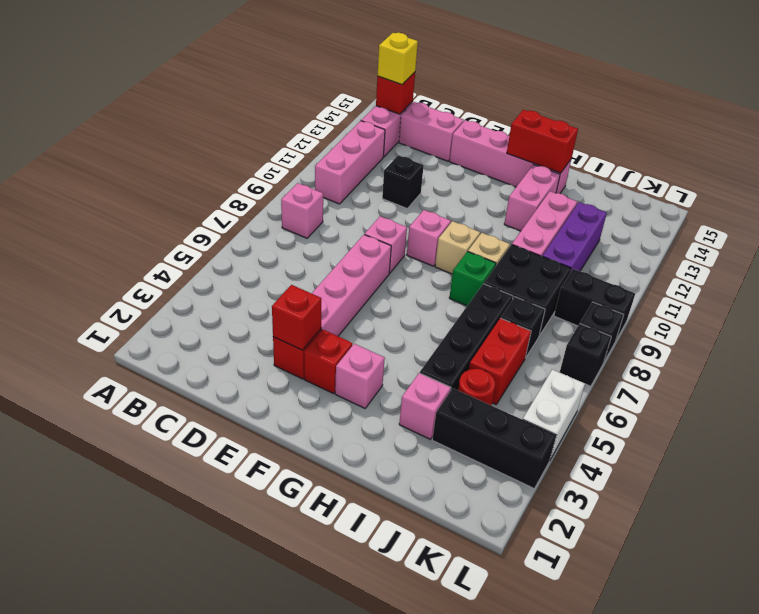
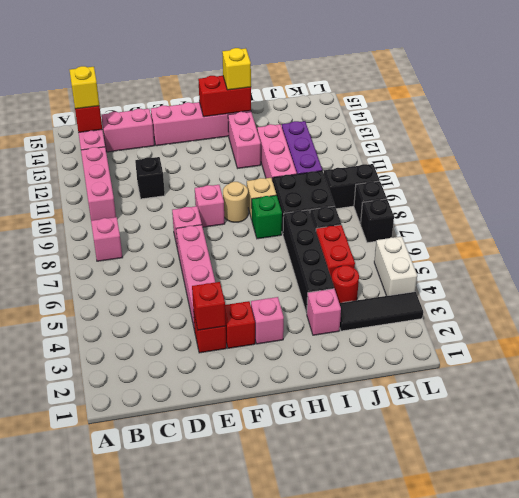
tan 1x1 brick [435,221,480,274] -> tan 1x1 round brick [223,182,248,222]
none -> yellow 1x1 brick [222,48,251,90]
black 1x3 brick [432,388,556,488] -> black 1x3 tile [339,292,423,331]

